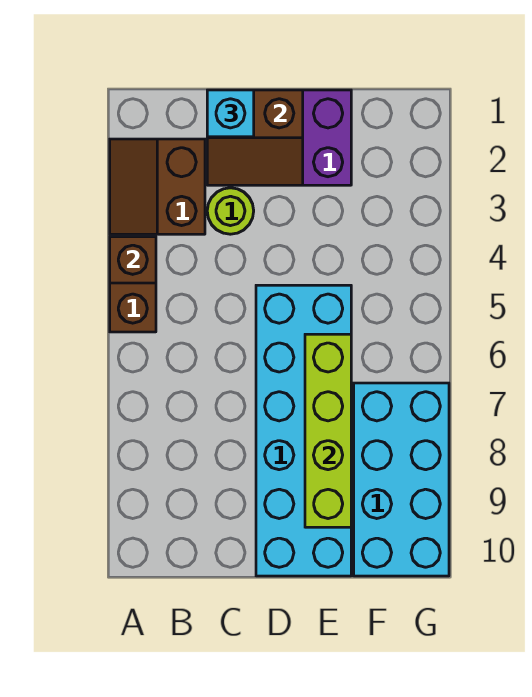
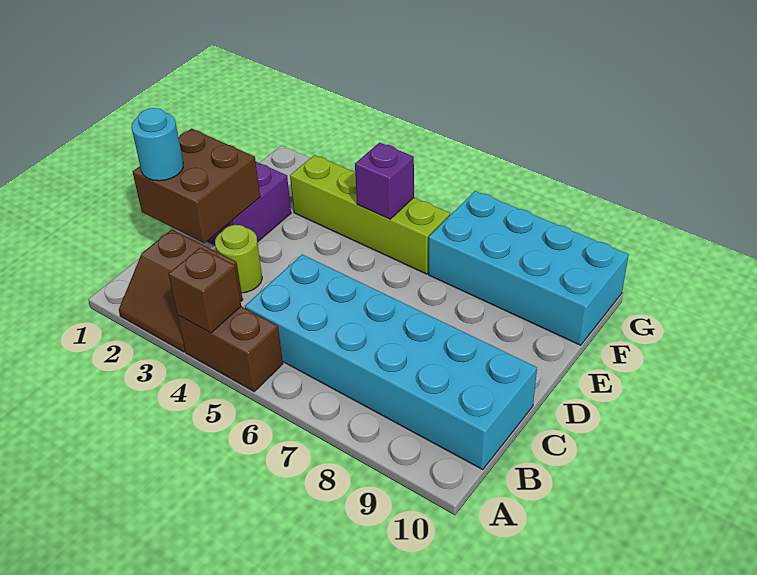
brown 2x2 slope [207,90,303,185] -> brown 2x2 brick [133,129,260,243]
cyan 1x1 brick [207,90,254,137] -> cyan 1x1 round brick [132,108,183,181]
cyan 2x6 brick [256,285,351,576] -> cyan 2x6 brick moved to [245,254,537,470]
lime 1x4 brick [305,334,351,527] -> lime 1x4 brick moved to [290,155,450,274]
none -> purple 1x1 brick [355,143,414,219]

